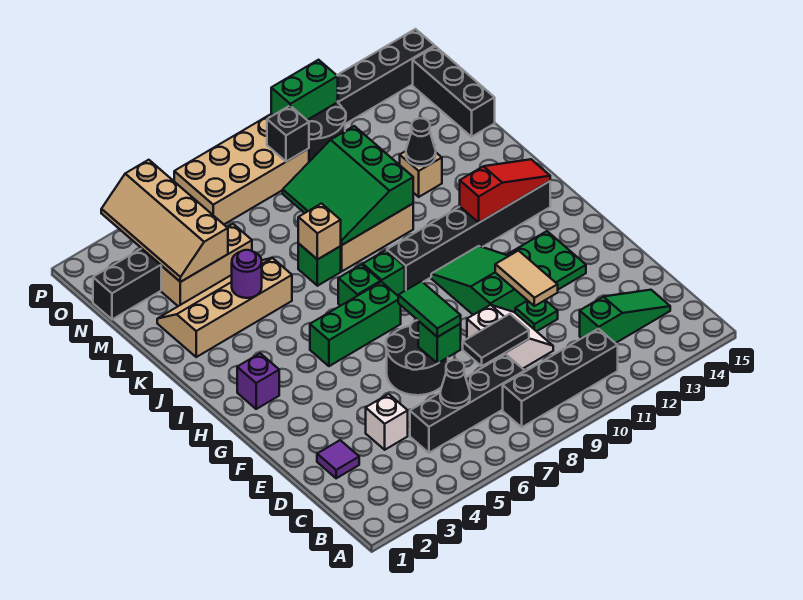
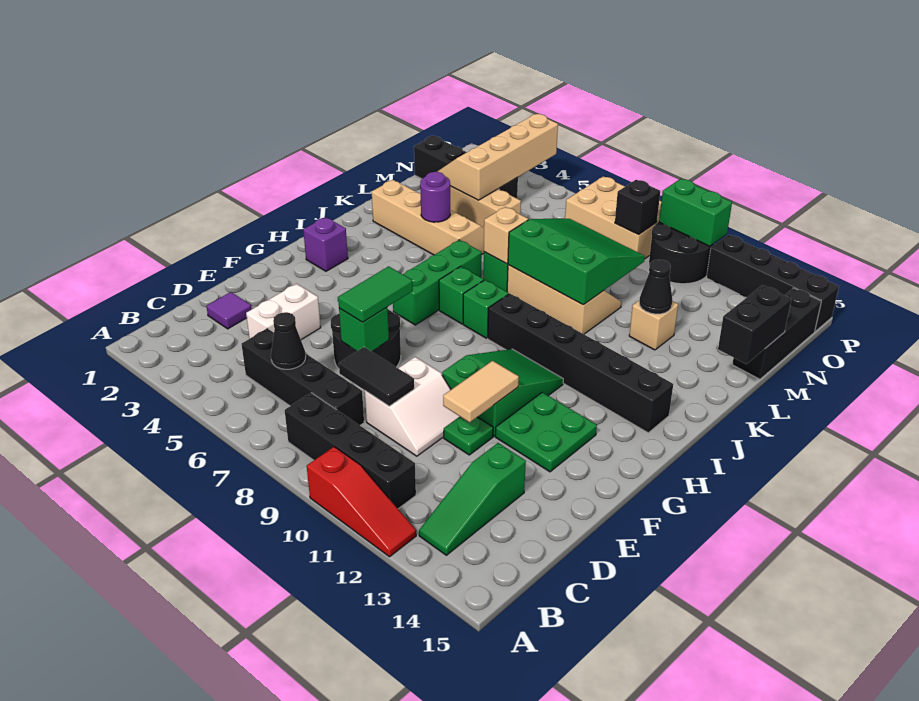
green 1x3 slope [580,290,670,343] -> green 1x3 slope turned to [419,443,526,555]
white 1x1 brick [366,394,408,450] -> white 1x2 brick [246,284,321,340]
green 1x3 brick [310,282,401,366] -> green 1x3 brick turned to [393,240,482,325]
red 1x3 slope [460,159,550,222] -> red 1x3 slope moved to [307,447,416,557]
green 3x3 slope [283,126,413,245] -> green 3x3 slope turned to [508,219,645,305]
none -> black 1x2 brick [718,285,791,364]
tan 2x4 brick [174,115,309,224] -> tan 2x3 brick [565,176,661,259]

